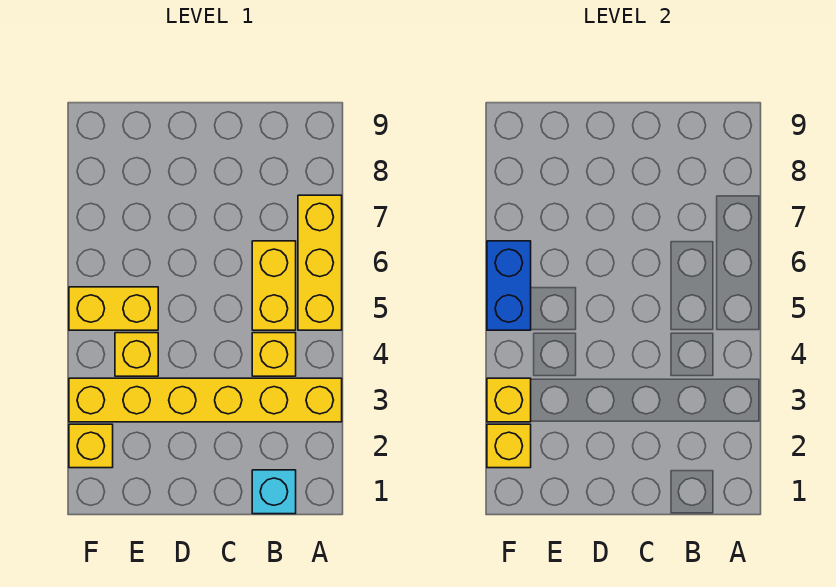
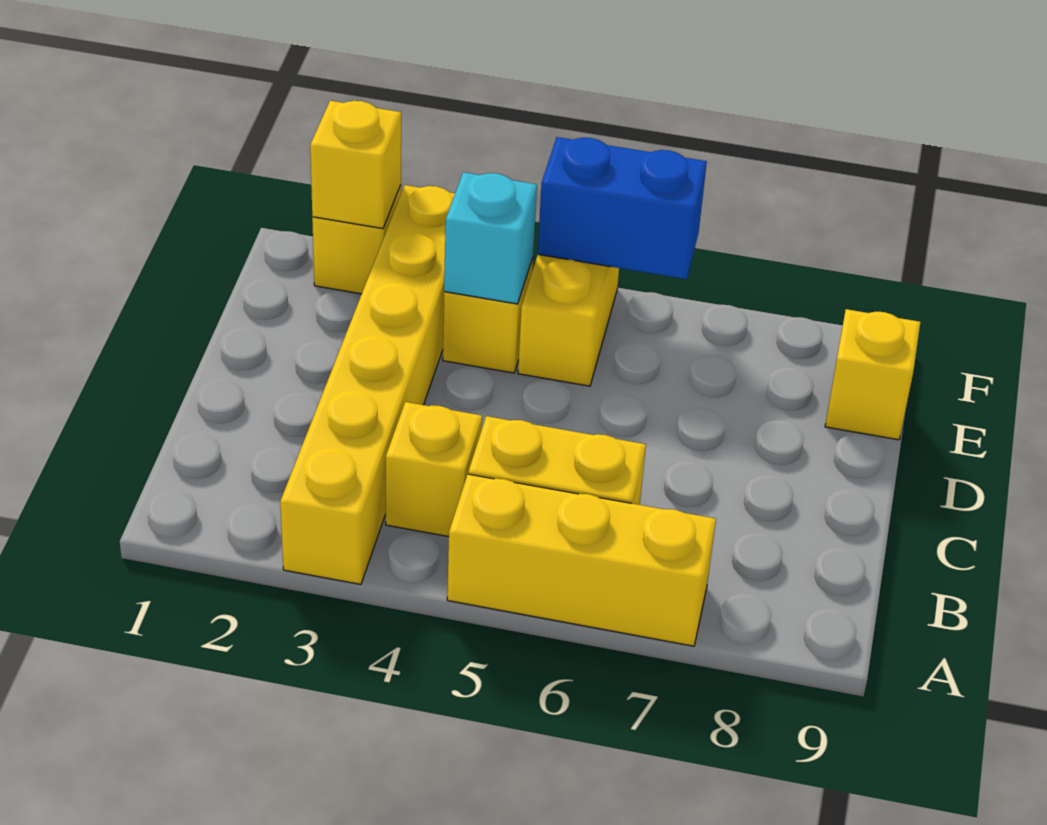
cyan 1x1 brick [252,470,296,514] -> cyan 1x1 brick moved to [444,172,537,304]
yellow 1x1 brick [487,378,531,422] -> yellow 1x1 brick moved to [825,309,920,440]

